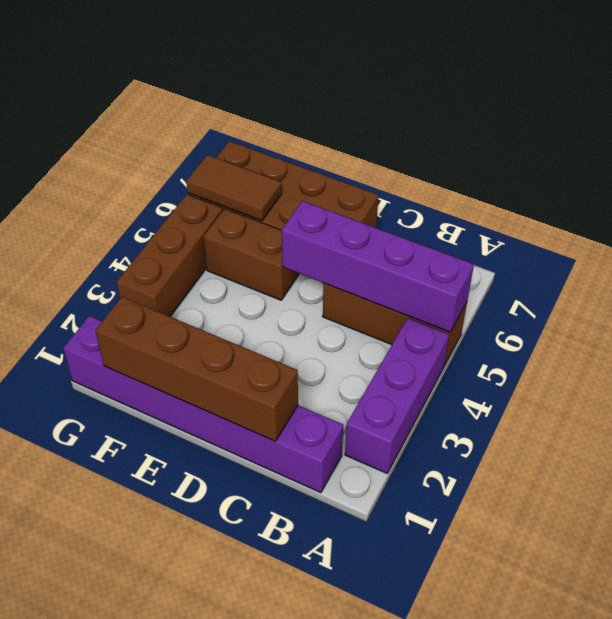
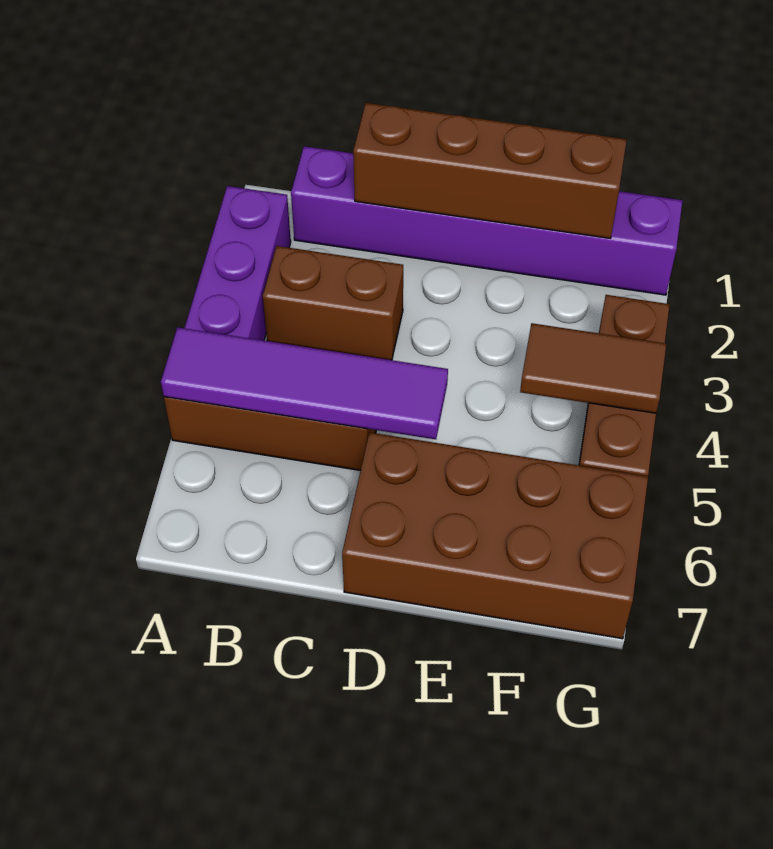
purple 1x4 brick [282,201,474,332] -> purple 1x4 tile [161,327,448,439]
brown 1x2 brick [203,209,299,300] -> brown 1x2 brick moved to [263,246,403,360]
brown 1x2 tile [186,155,282,221] -> brown 1x2 tile moved to [520,323,666,413]

